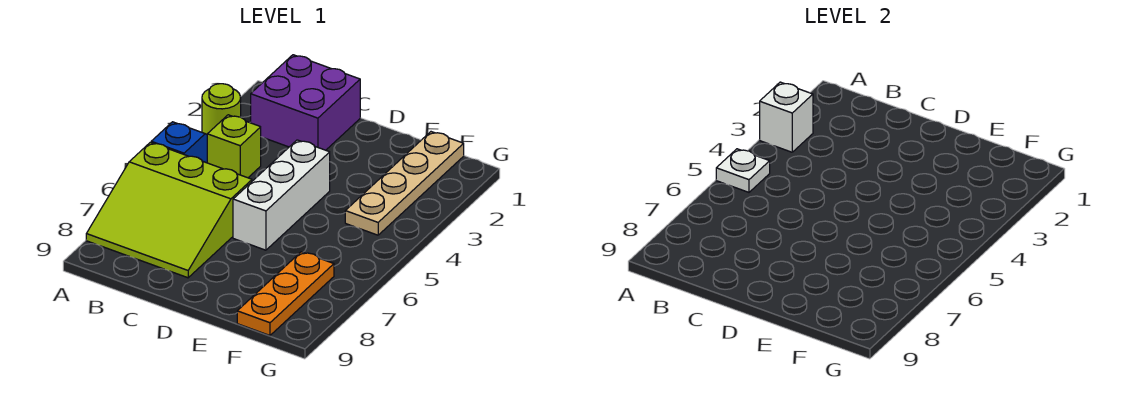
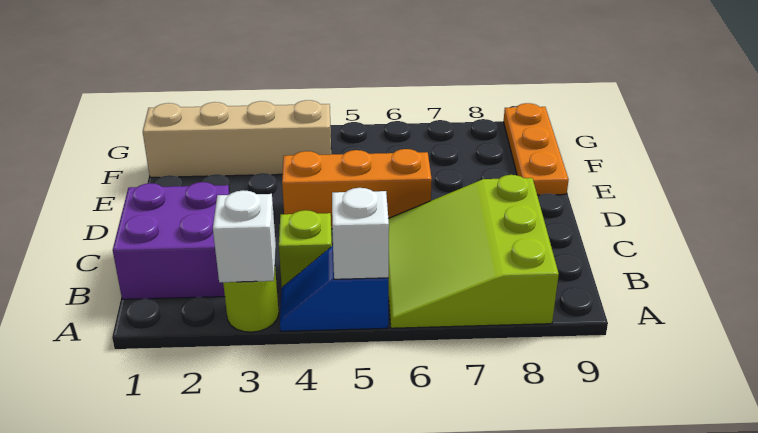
white 1x1 plate [716,149,770,192] -> white 1x1 brick [332,188,389,279]
lime 3x3 slope [86,142,252,278] -> lime 3x3 slope turned to [388,175,559,328]
white 1x3 brick [233,140,330,250] -> orange 1x3 brick [282,149,432,229]
tan 1x4 plate [345,132,464,235] -> tan 1x4 brick [143,100,331,177]
orange 1x3 plate [237,252,334,335] -> orange 1x3 plate turned to [504,103,569,195]

